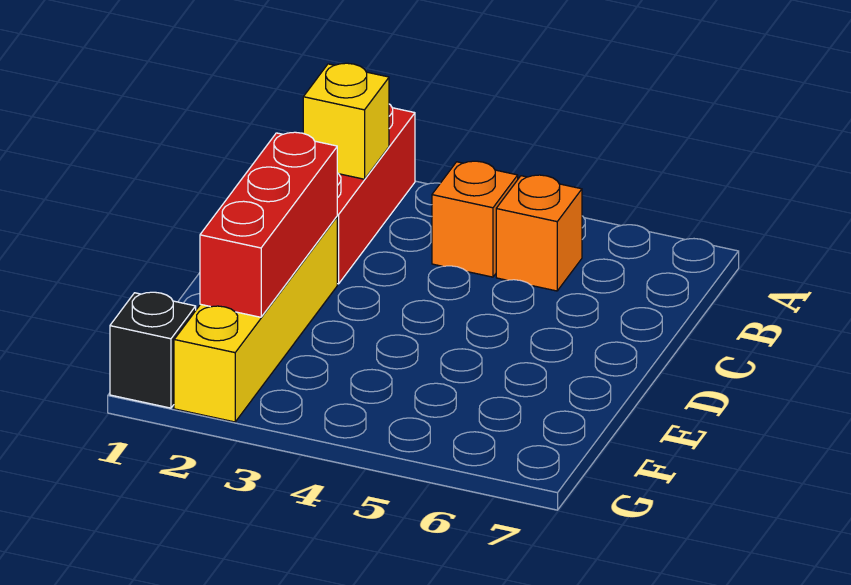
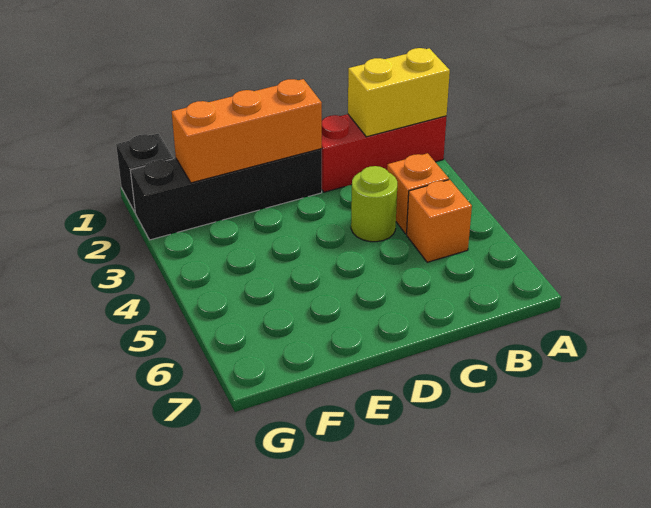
yellow 1x1 brick [303,63,389,179] -> yellow 1x2 brick [348,48,450,137]
none -> lime 1x1 round brick [351,166,397,242]
yellow 1x4 brick [174,217,337,422] -> black 1x4 brick [130,149,322,240]
red 1x3 brick [200,132,337,317] -> orange 1x3 brick [172,79,322,183]

